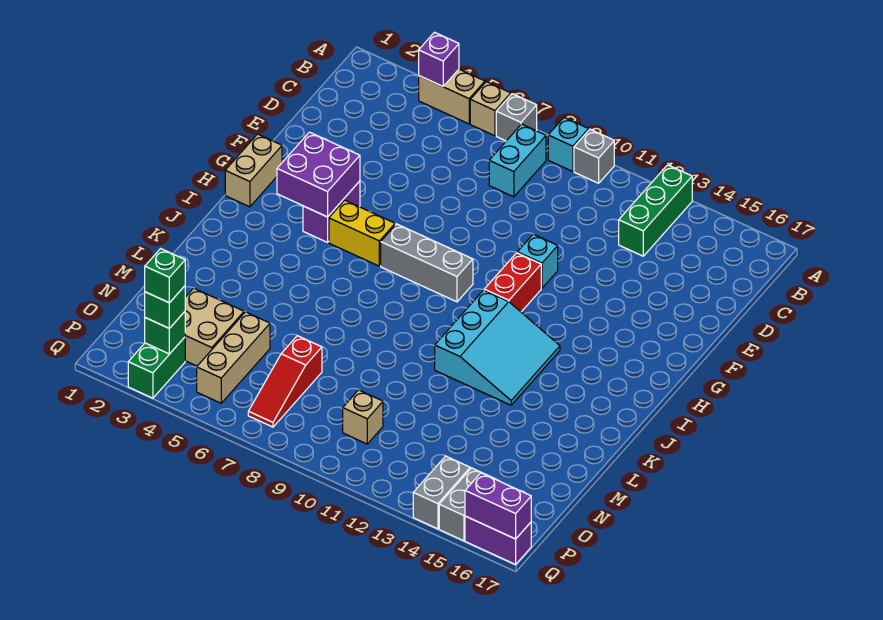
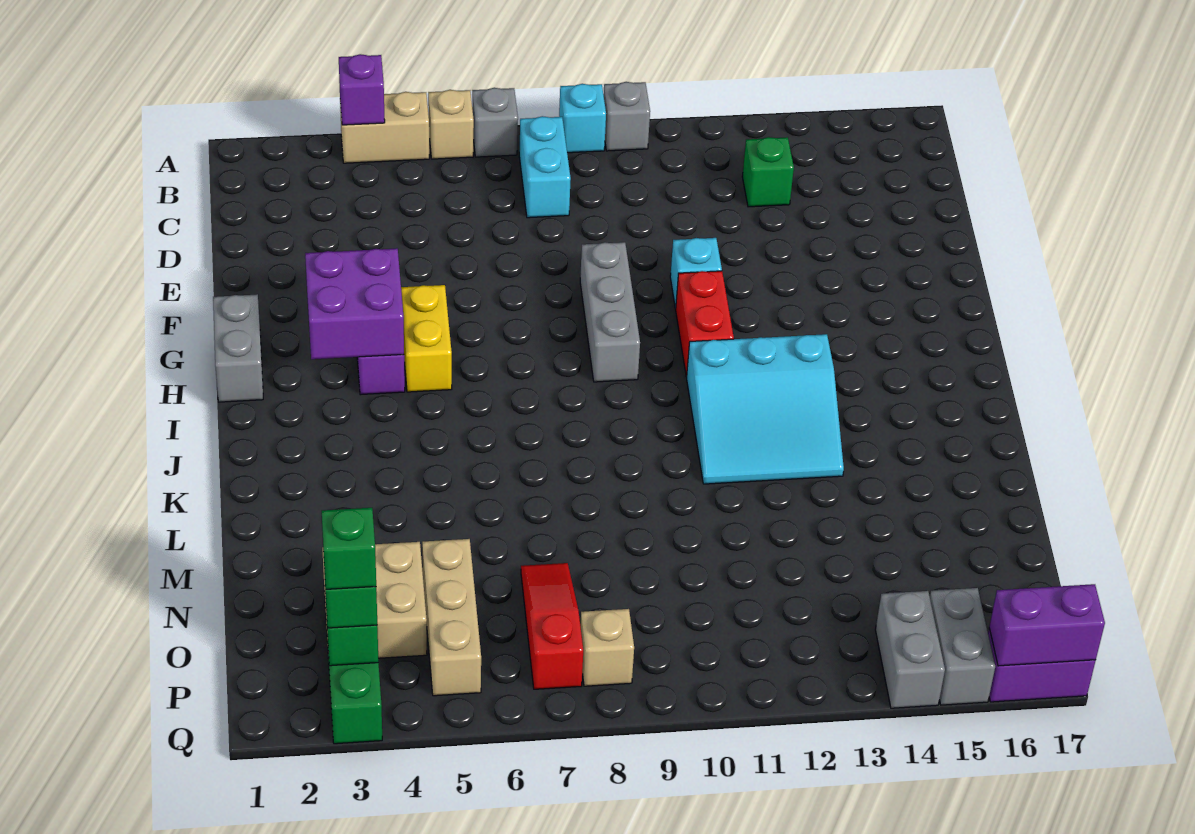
green 1x3 brick [619,165,692,256] -> green 1x1 brick [742,137,794,207]
tan 1x2 brick [225,134,282,207] -> grey 1x2 brick [213,294,263,402]
yellow 1x2 brick [329,200,395,266] -> yellow 1x2 brick turned to [401,285,452,392]
grey 1x3 brick [381,224,473,302] -> grey 1x3 brick turned to [580,242,640,382]
cyan 3x3 slope [435,290,560,405] -> cyan 3x3 slope turned to [687,334,844,484]
red 1x3 slope [248,336,322,427] -> red 1x3 slope turned to [521,563,583,689]
tan 1x1 brick [343,390,383,444] -> tan 1x1 brick moved to [580,609,634,686]

